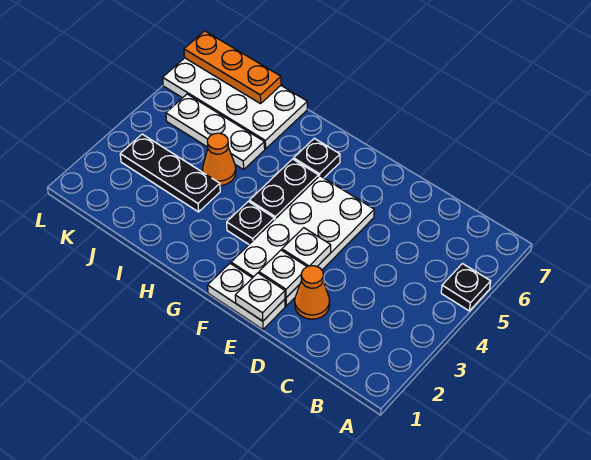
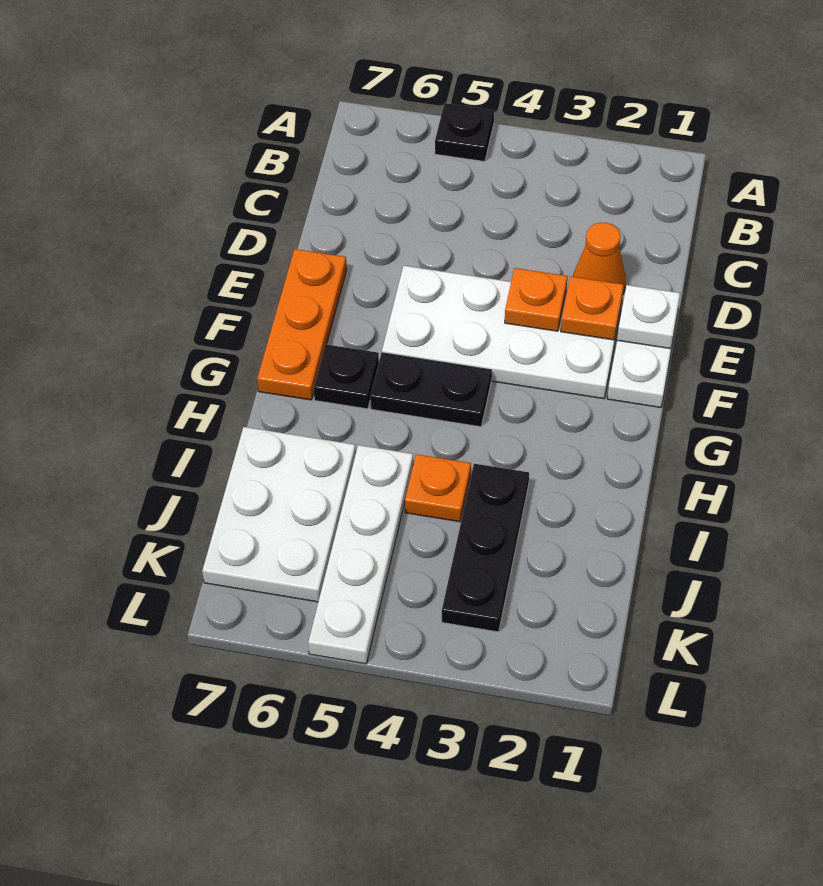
white 1x1 plate [259,250,307,297] -> orange 1x1 plate [561,276,624,340]
white 1x1 plate [282,228,331,267] -> orange 1x1 plate [505,268,567,331]
black 1x1 plate [227,201,274,244] -> none
orange 1x1 cone [203,133,236,185] -> orange 1x1 plate [405,454,471,522]
white 1x3 plate [166,94,265,170] -> white 1x4 plate [308,445,413,664]
white 2x4 plate [163,58,307,149] -> white 2x3 plate [202,427,356,602]
orange 1x3 plate [184,31,281,104] -> orange 1x3 plate moved to [257,249,346,400]

